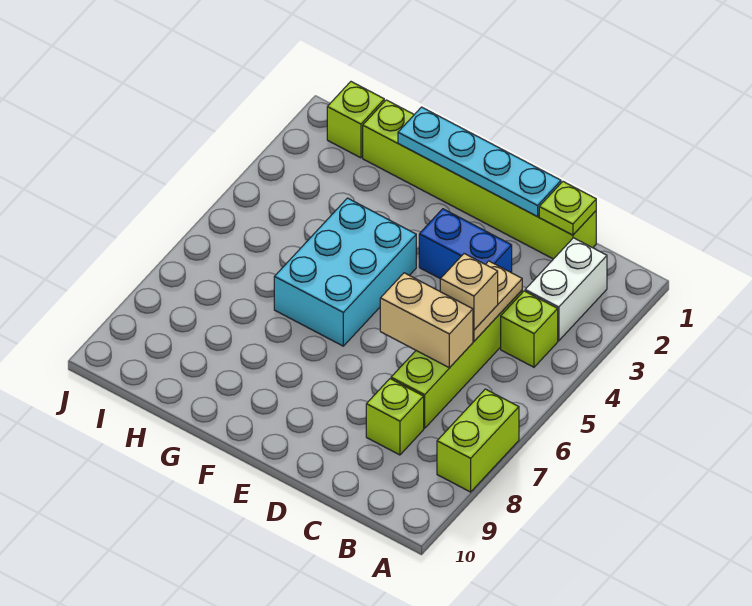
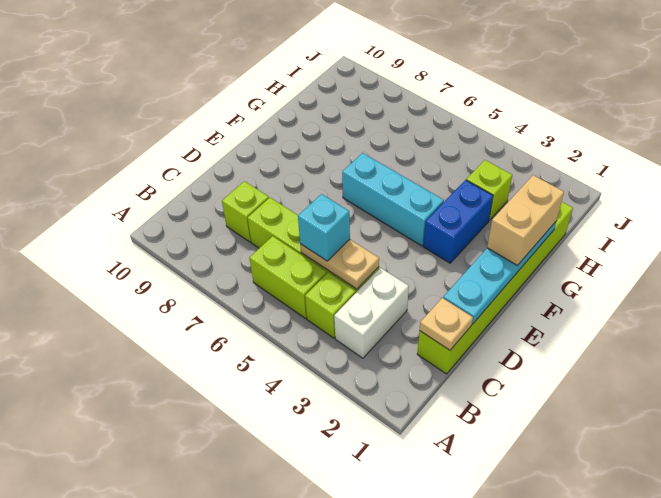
lime 1x2 brick [437,389,519,492] -> lime 1x2 brick moved to [250,236,327,319]
white 1x2 brick [525,238,607,341] -> white 1x2 brick turned to [334,268,409,358]
lime 1x1 plate [539,182,596,235] -> tan 1x1 plate [420,298,473,350]
tan 1x1 brick [440,254,498,330] -> cyan 1x1 brick [298,194,350,261]
tan 1x2 brick [380,273,473,368] -> tan 1x2 brick moved to [487,175,564,265]
blue 1x2 brick [419,209,512,279] -> blue 1x2 brick moved to [423,180,493,263]
cyan 2x3 brick [274,198,416,346] -> cyan 1x3 brick [342,153,444,246]
lime 1x1 brick [327,82,384,158] -> lime 1x1 brick moved to [466,160,512,220]

